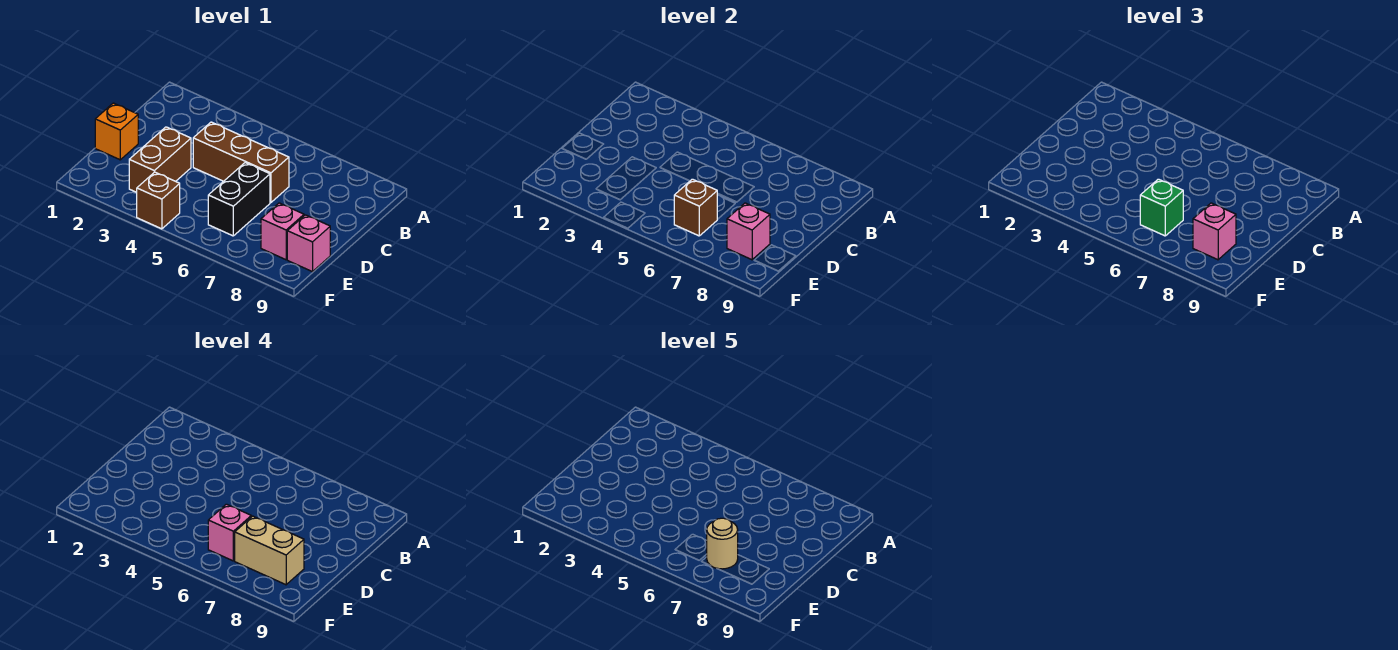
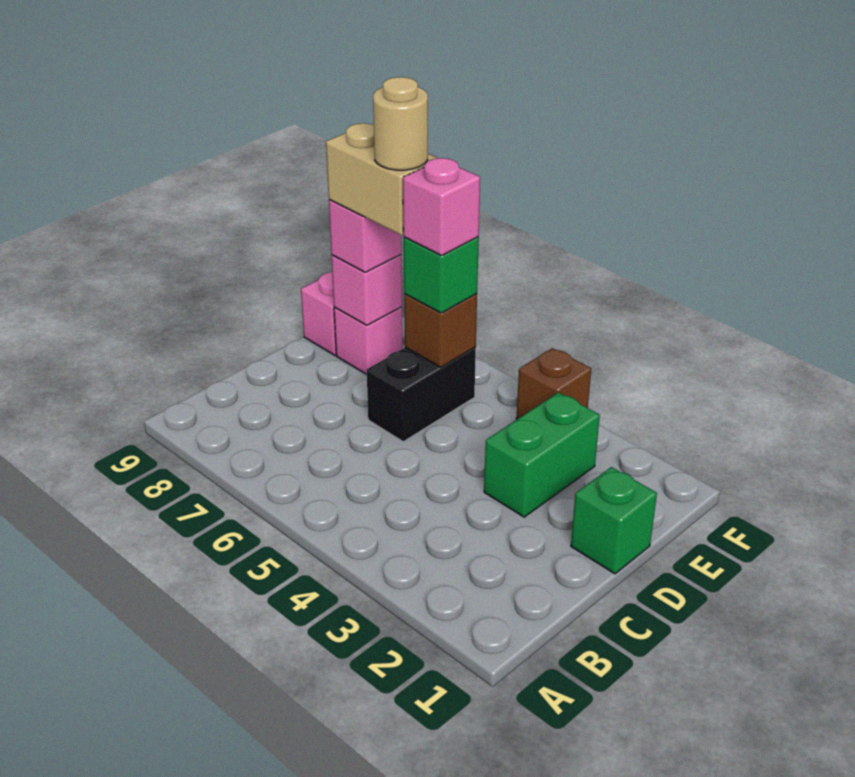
brown 1x3 brick [193,122,289,203] -> none
orange 1x1 brick [95,103,138,160] -> green 1x1 brick [571,467,657,574]
brown 1x2 brick [129,127,191,192] -> green 1x2 brick [484,392,600,517]

